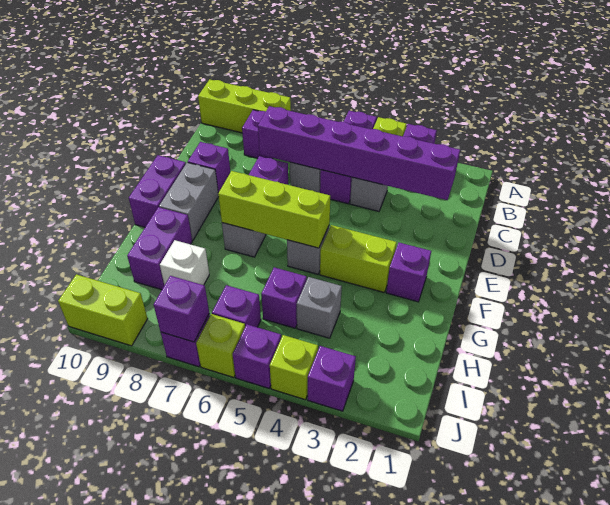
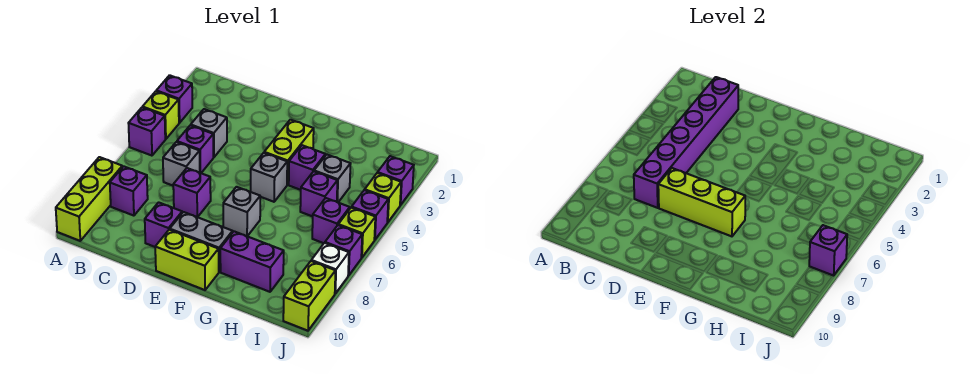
purple 1x2 brick [129,155,186,227] -> lime 1x2 brick [155,230,219,290]
purple 1x1 brick [386,243,431,302] -> purple 1x1 brick moved to [289,145,325,190]
lime 1x3 brick [218,171,330,248] -> lime 1x3 brick turned to [658,168,745,236]
white 1x1 brick [160,240,209,285] -> white 1x1 brick moved to [311,243,349,293]

